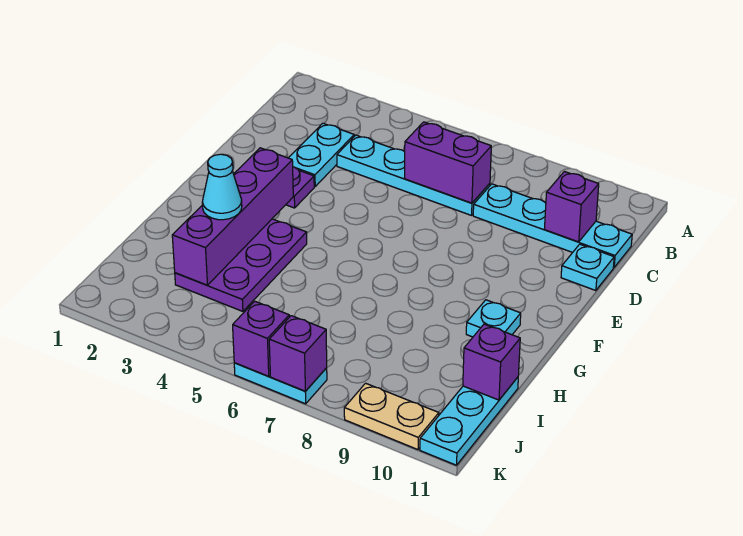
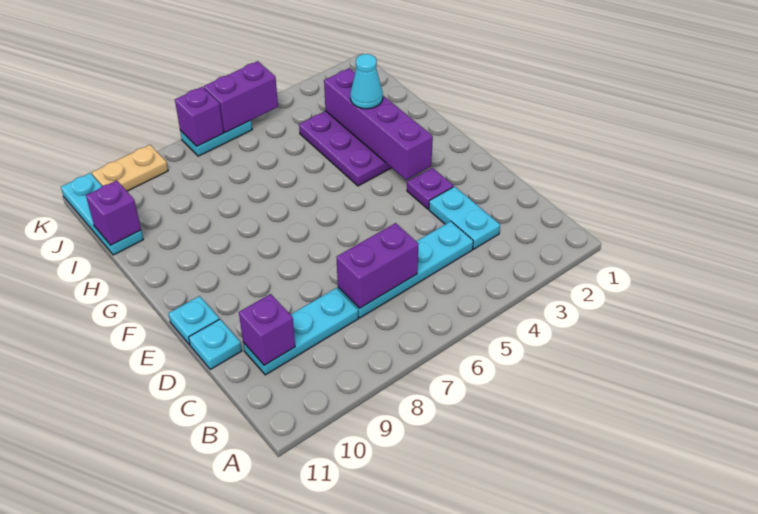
cyan 1x4 plate [473,184,632,267] -> cyan 1x3 plate [243,288,358,375]
cyan 1x1 plate [466,300,521,337] -> cyan 1x1 plate moved to [168,296,219,345]
purple 1x1 brick [233,301,289,376] -> purple 1x2 brick [204,61,278,133]

